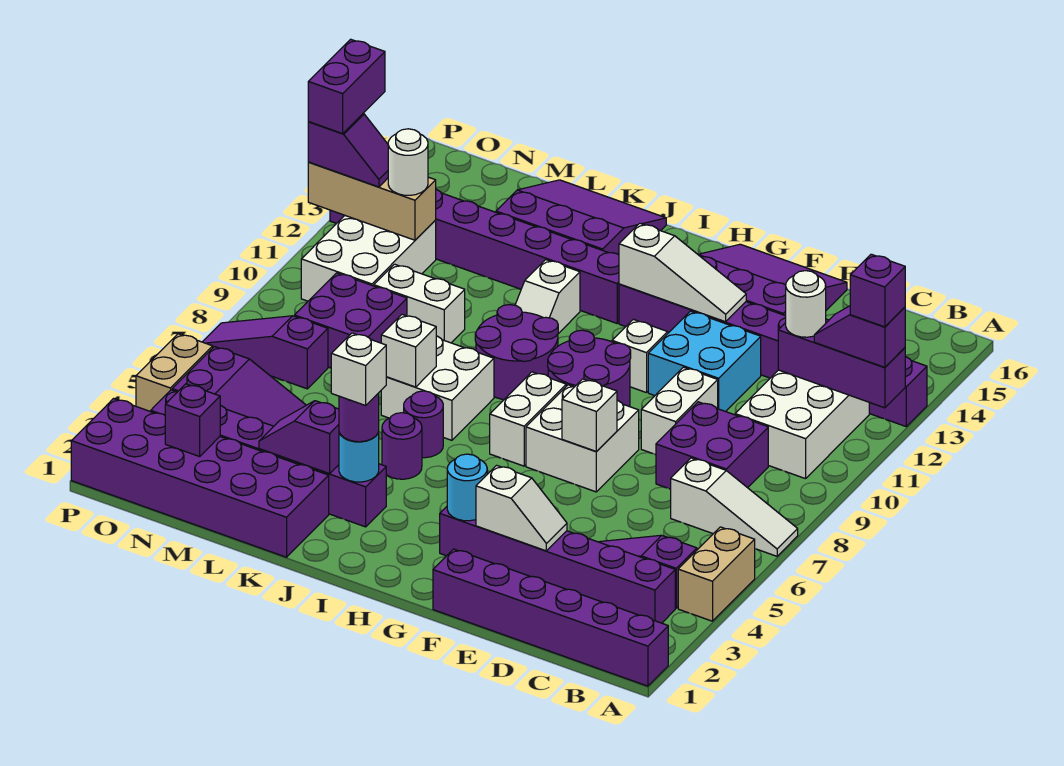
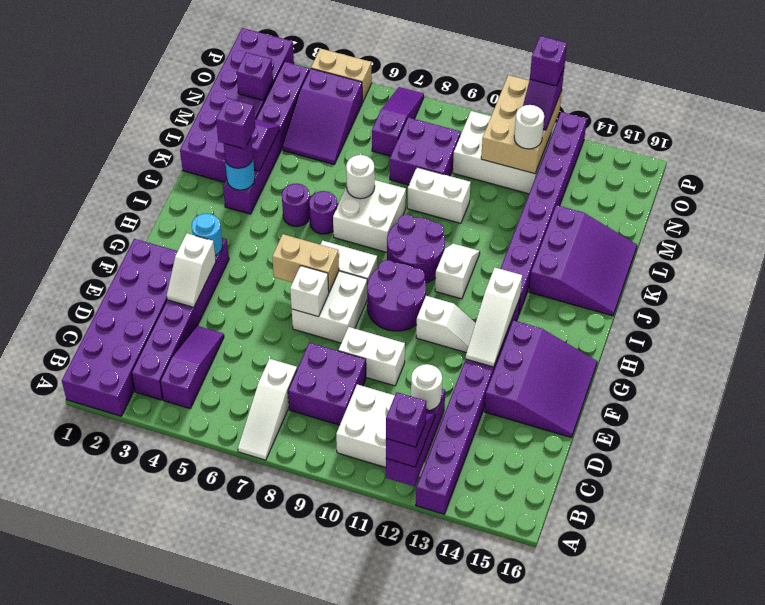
purple 1x6 brick [433,549,668,686] -> purple 2x6 brick [62,239,178,416]
tan 1x2 brick [678,527,755,621] -> tan 1x2 brick moved to [272,234,339,292]
cyan 2x2 brick [648,311,761,412] -> none
white 1x1 brick [331,333,386,405] -> purple 1x1 brick [216,98,255,149]
white 1x2 slope [515,260,580,334] -> white 1x2 slope turned to [435,243,480,299]
white 1x1 brick [381,315,436,387] -> white 1x1 round brick [346,155,375,199]
white 1x2 brick [374,264,465,343] -> white 1x2 brick turned to [407,167,471,223]
tan 1x3 brick [308,162,436,240] -> tan 2x3 brick [481,75,562,174]
purple 1x2 brick [308,39,385,134] -> purple 1x1 brick [530,36,567,86]

